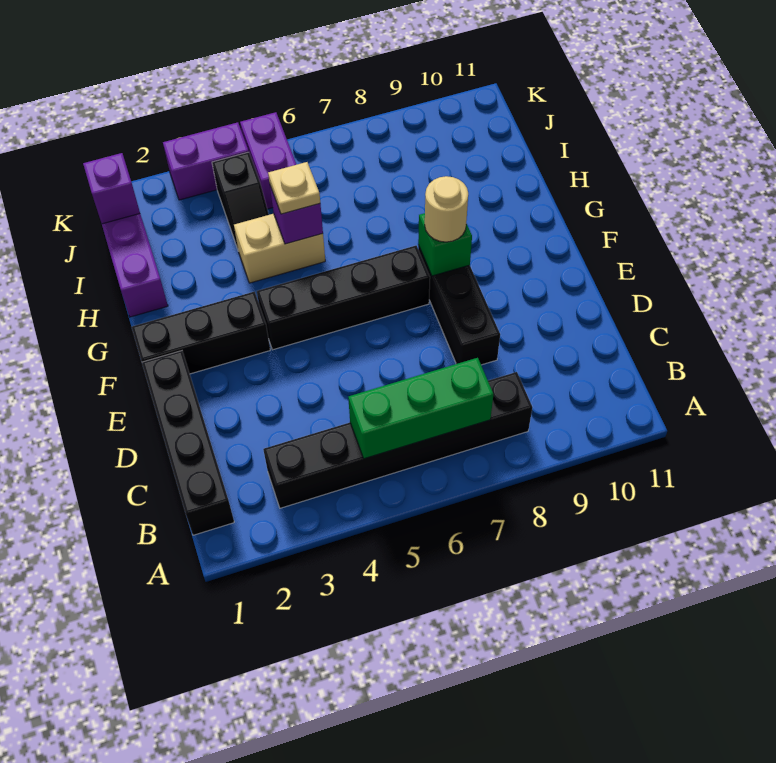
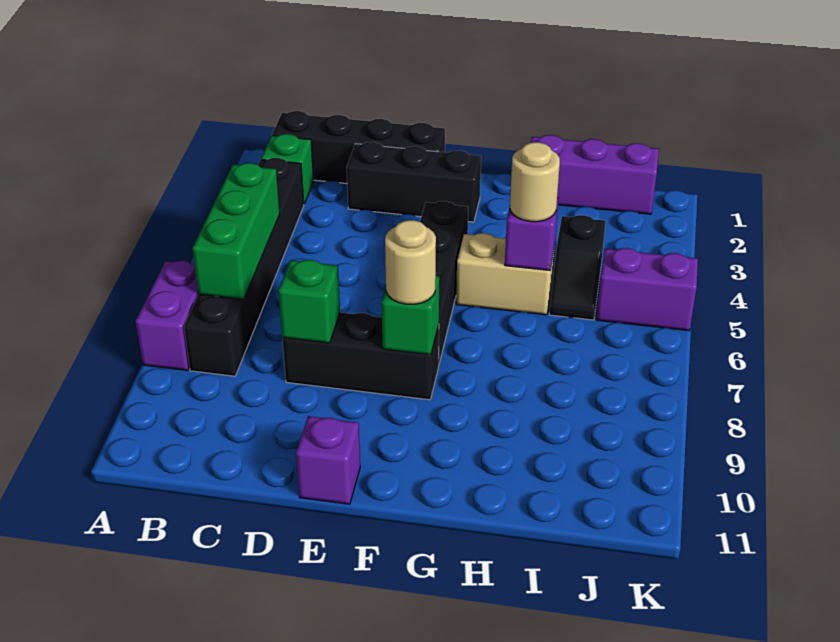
none -> green 1x1 brick [261,134,314,204]
none -> green 1x1 brick [278,260,340,343]
black 1x3 brick [132,292,270,374] -> black 1x3 brick turned to [347,142,481,222]
tan 1x2 brick [234,214,325,283] -> tan 1x2 brick turned to [456,233,555,315]
tan 1x1 plate [268,162,320,214] -> tan 1x1 round brick [510,142,560,222]
black 1x2 slope [212,152,269,249] -> black 1x2 slope turned to [549,215,606,320]
purple 1x1 brick [83,153,140,224] -> purple 1x1 brick moved to [296,416,360,504]
purple 1x2 brick [163,122,249,200] -> purple 1x2 brick moved to [135,261,199,371]

